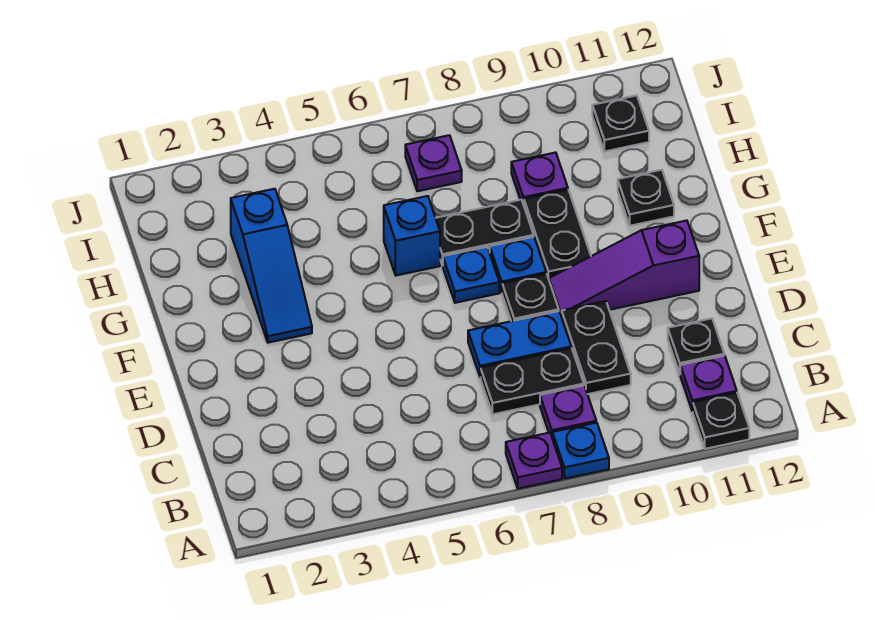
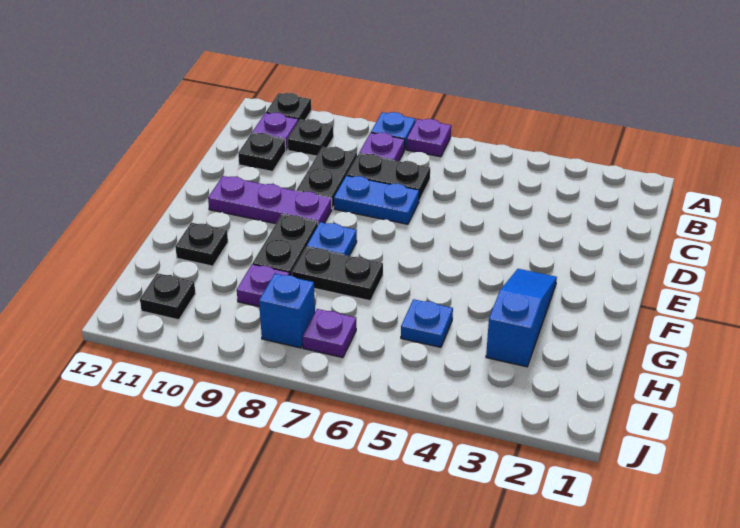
black 1x1 plate [502,274,559,321] -> black 1x1 plate moved to [288,119,334,156]
purple 1x3 slope [549,221,699,317] -> purple 1x3 plate [208,176,332,225]
blue 1x1 plate [443,247,499,303] -> blue 1x1 plate moved to [401,299,453,347]
blue 1x1 brick [384,196,440,276] -> blue 1x1 brick moved to [259,273,315,348]

